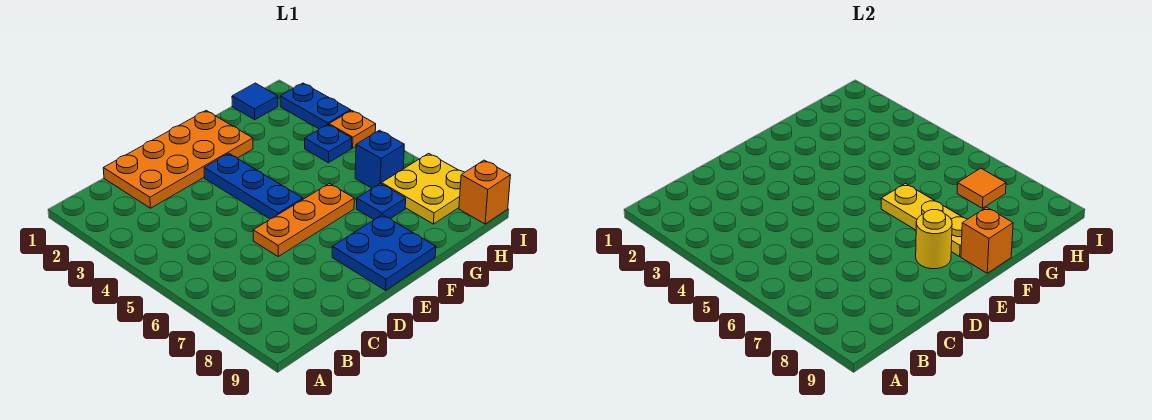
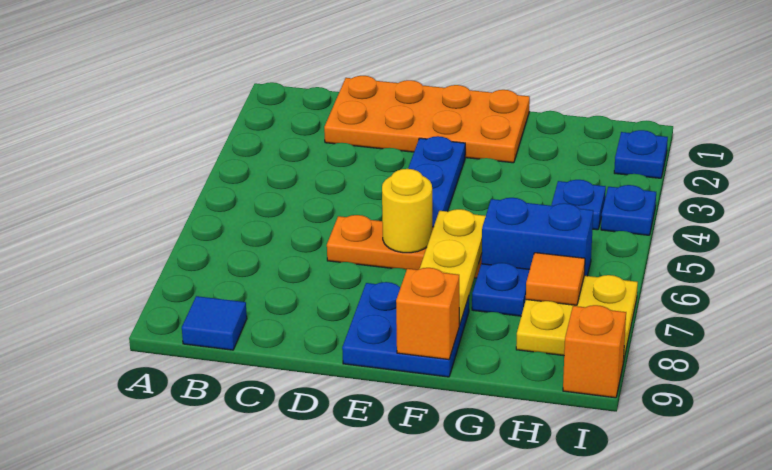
yellow 1x1 round brick [916,210,952,269] -> yellow 1x1 round brick moved to [382,169,432,253]
blue 1x1 tile [232,83,278,120] -> blue 1x1 tile moved to [182,296,247,350]
blue 1x1 brick [355,130,404,188] -> blue 1x2 brick [482,198,593,276]
blue 1x2 plate [280,83,351,129] -> blue 1x1 plate [614,130,668,178]
orange 1x1 plate [329,111,376,148] -> blue 1x1 plate [601,185,656,235]

